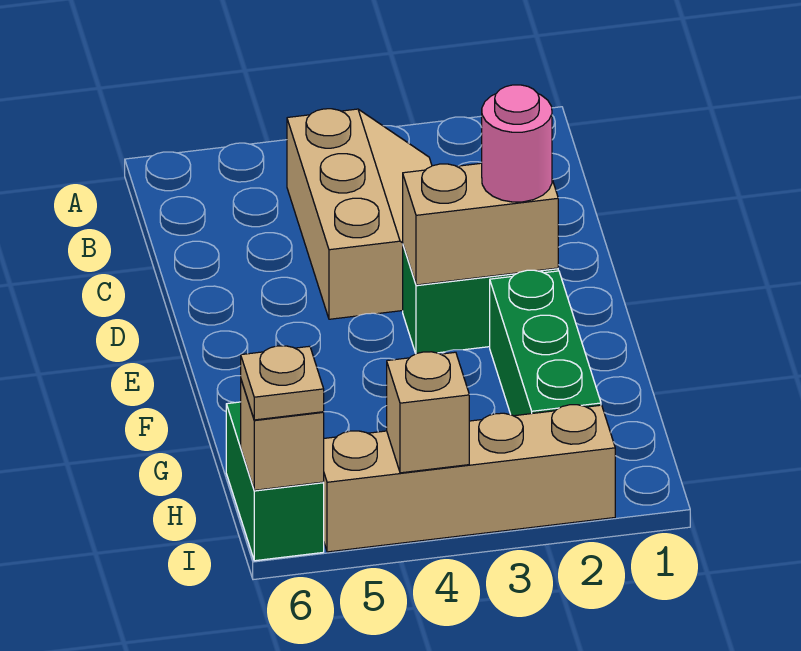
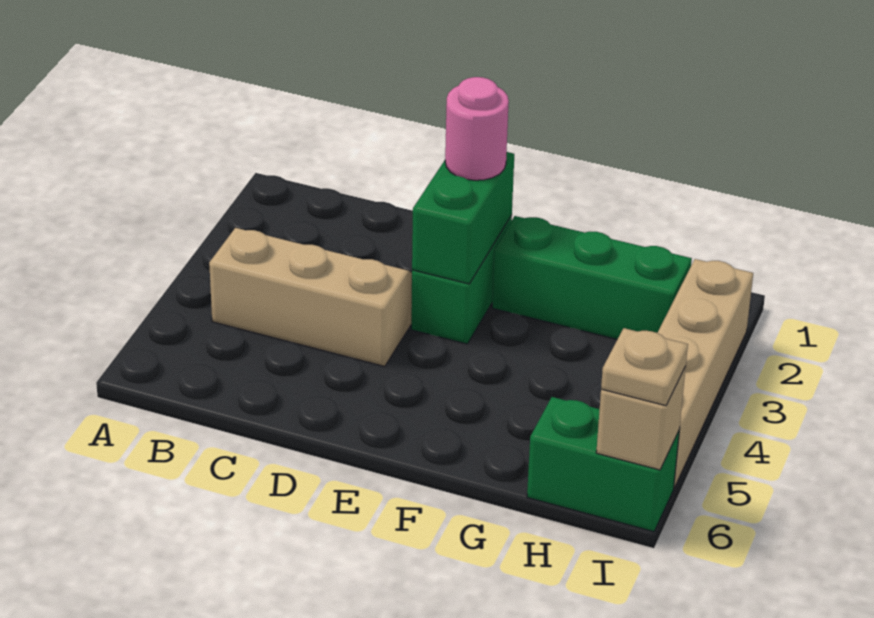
tan 1x2 brick [403,163,558,285] -> green 1x2 brick [412,152,514,284]
tan 1x1 brick [387,352,469,473] -> none

